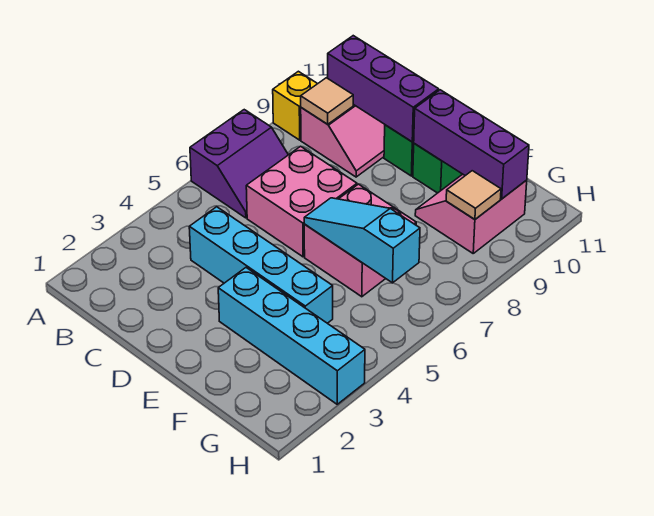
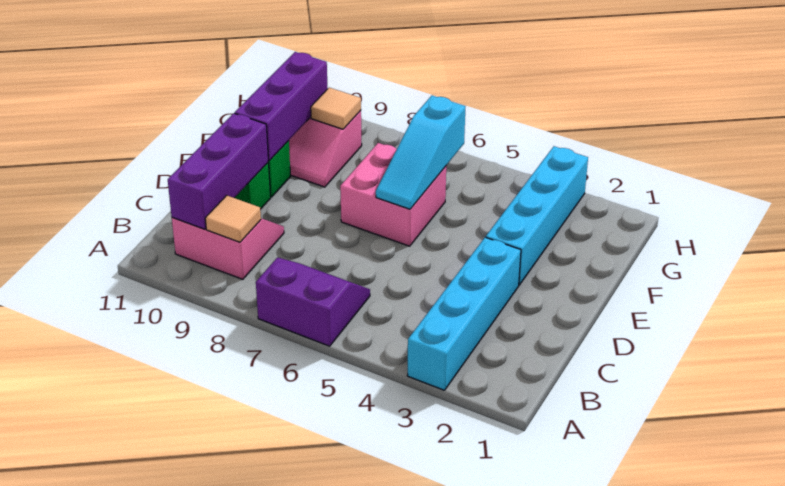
yellow 1x1 brick [273,71,317,140] -> none
cyan 1x4 brick [189,207,333,323] -> cyan 1x4 brick moved to [408,237,521,390]
pink 2x2 brick [246,146,357,257] -> none

